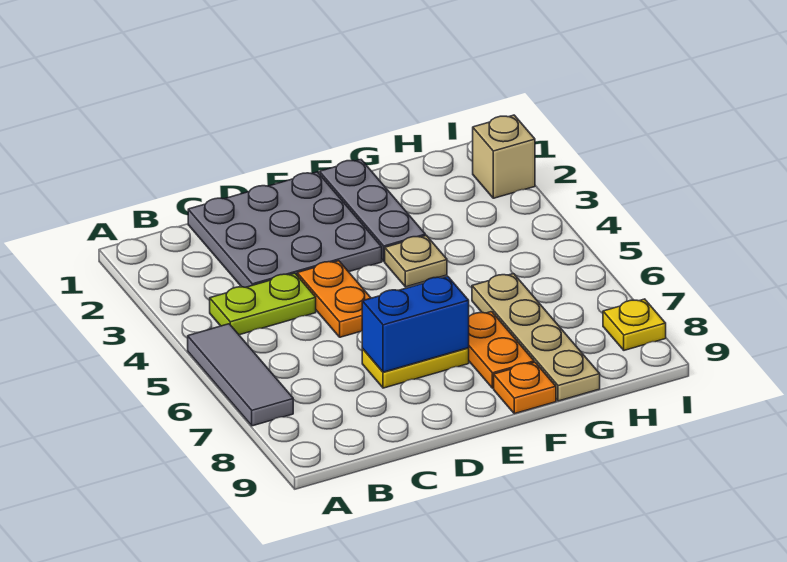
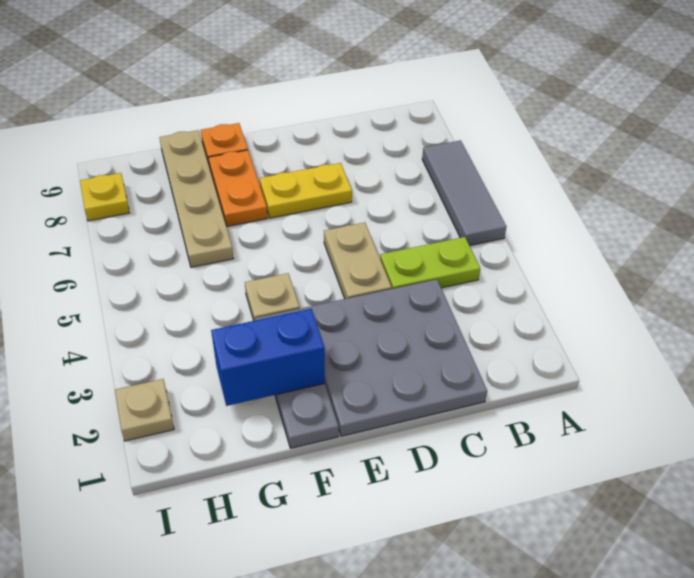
orange 1x2 plate [297,261,371,337] -> tan 1x2 plate [324,222,392,299]
blue 1x2 brick [362,276,469,372] -> blue 1x2 brick moved to [211,309,325,406]
tan 1x1 brick [473,115,535,198] -> tan 1x1 plate [115,379,174,441]

